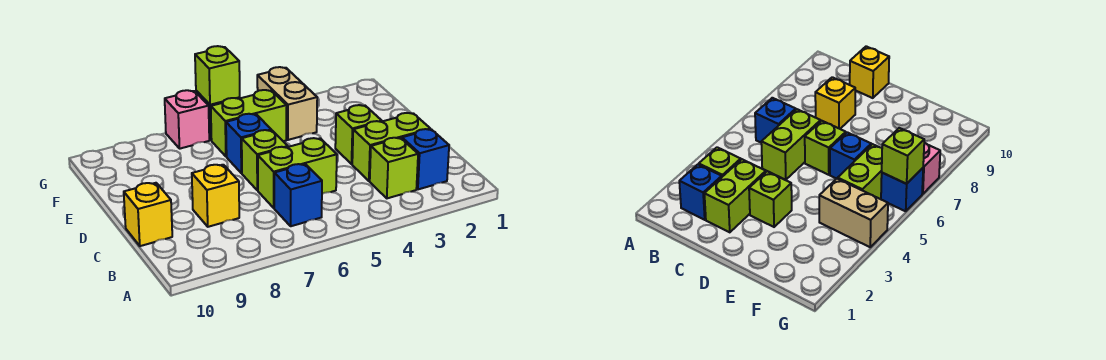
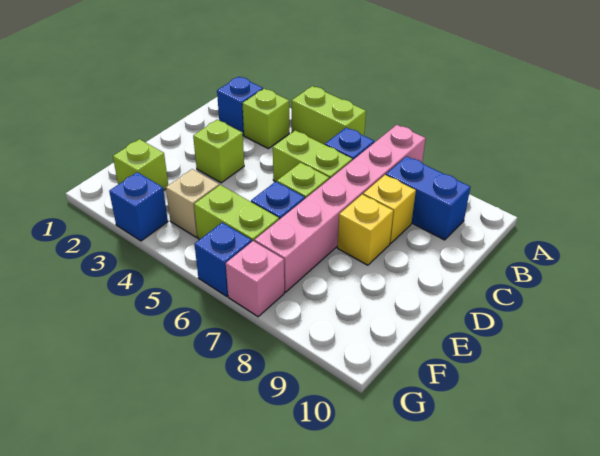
none -> pink 1x6 brick [254,125,426,292]
none -> blue 1x2 brick [386,156,470,240]
lime 1x2 brick [352,113,430,181] -> lime 1x2 brick moved to [292,86,366,145]
yellow 1x1 brick [124,183,172,246] -> yellow 1x1 brick moved to [338,194,393,265]
tan 1x2 brick [257,67,317,140] -> tan 1x1 brick [166,169,219,237]
none -> blue 1x1 brick [109,172,168,241]
lime 1x1 brick [195,46,240,105] -> lime 1x1 brick moved to [113,139,168,191]

